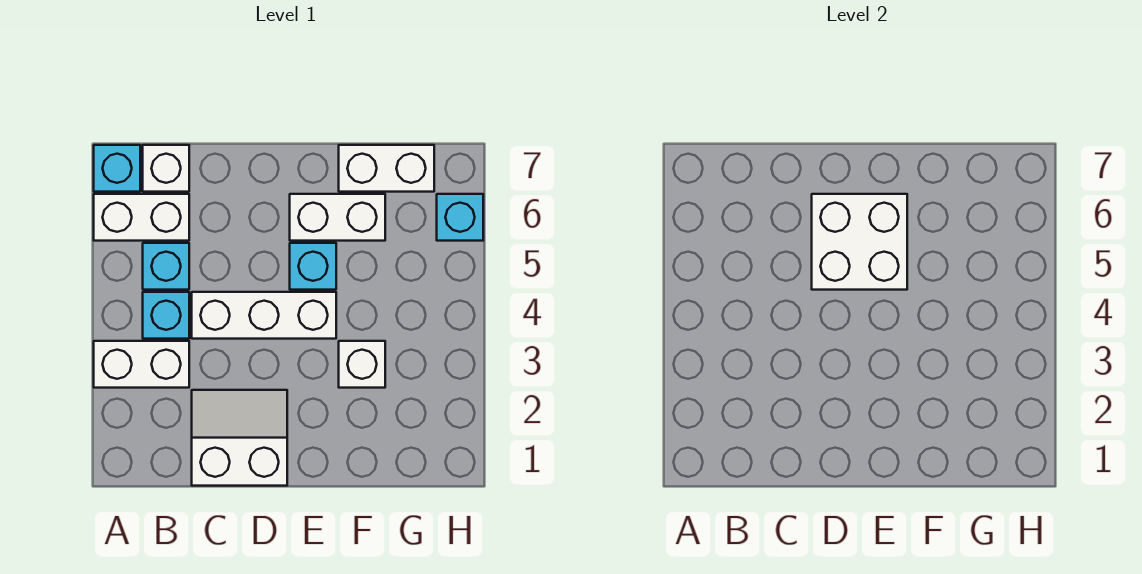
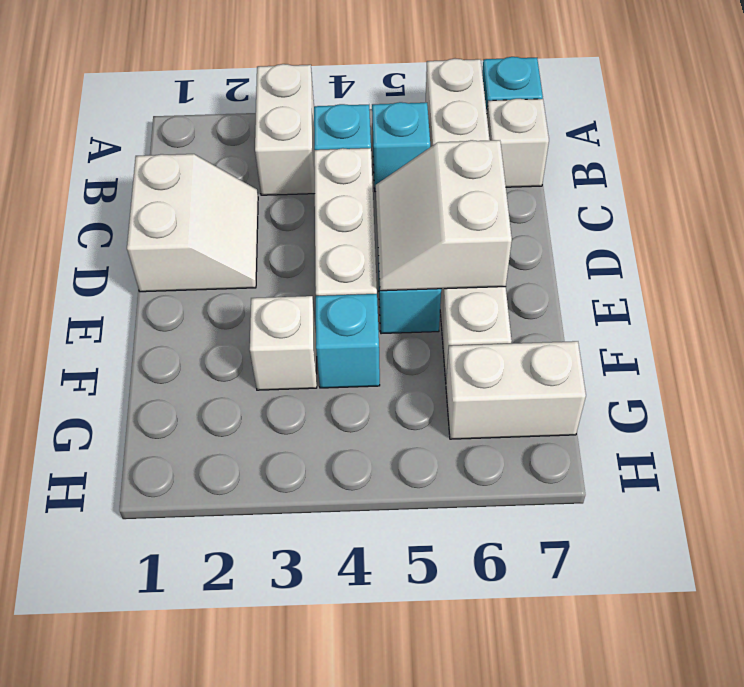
white 2x2 brick [812,194,907,290] -> white 2x2 slope [376,140,512,291]
white 1x2 brick [339,145,434,192] -> white 1x2 brick turned to [446,341,586,439]
cyan 1x1 brick [437,194,483,241] -> cyan 1x1 brick moved to [316,294,380,388]

